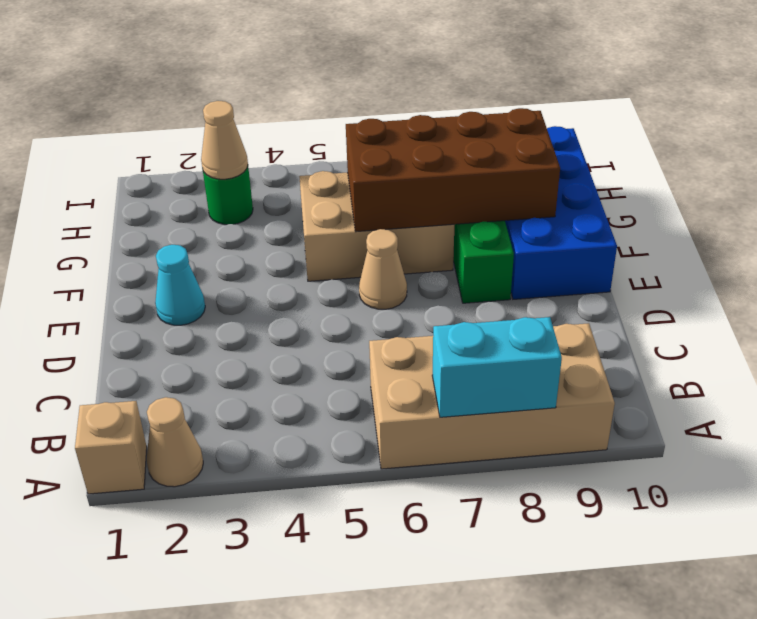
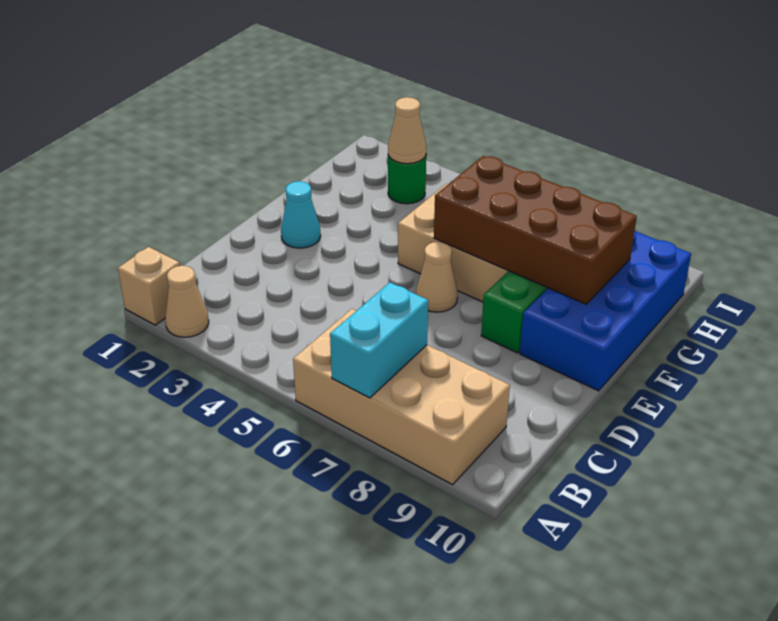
cyan 1x2 brick [432,317,562,417] -> cyan 1x2 brick turned to [330,283,428,398]

